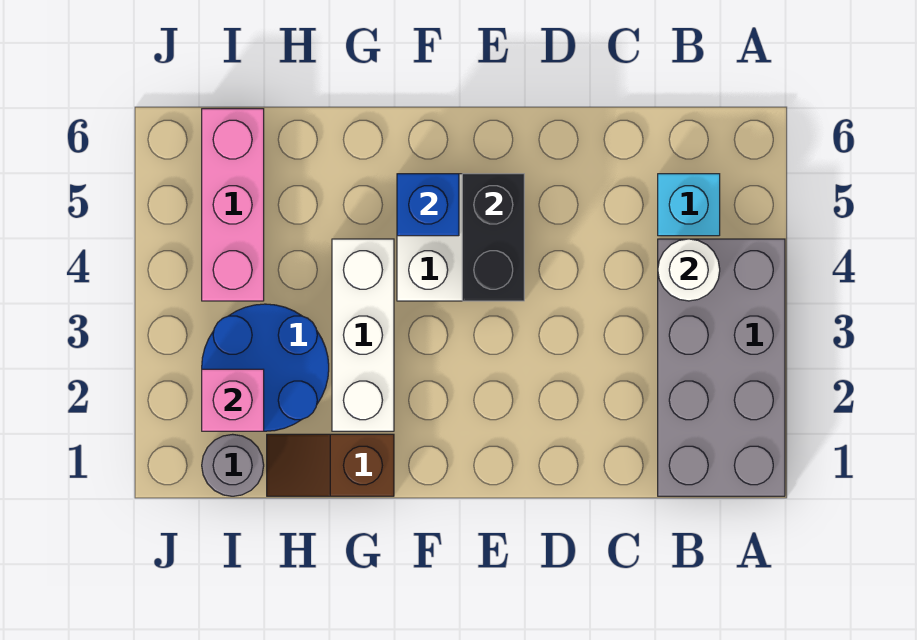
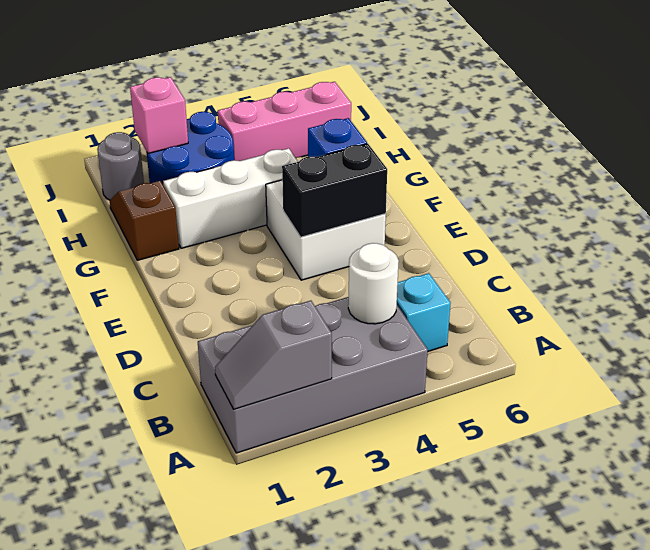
none -> grey 1x2 slope [215,301,332,409]

